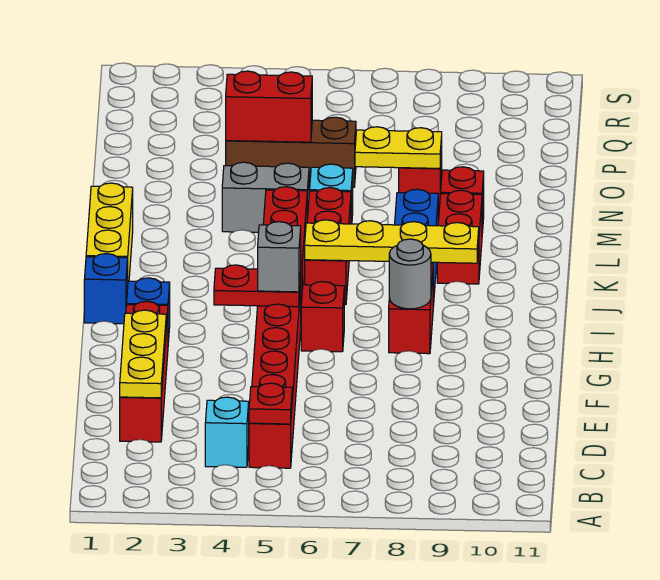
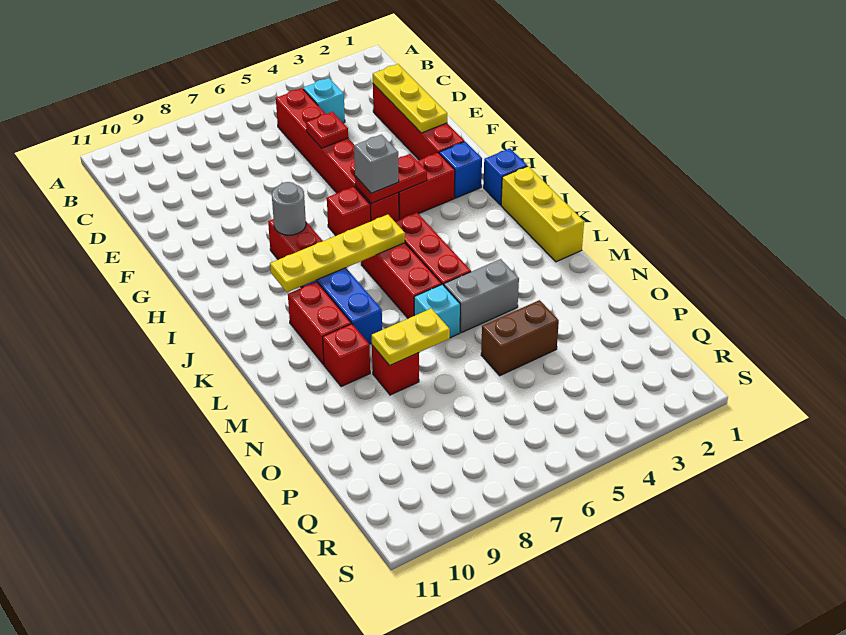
red 1x1 plate [249,383,292,424] -> red 1x1 plate moved to [306,112,348,148]
brown 1x3 brick [226,117,356,187] -> brown 1x2 brick [481,300,559,376]
red 1x2 brick [226,71,312,142] -> red 1x2 brick moved to [399,153,455,220]

